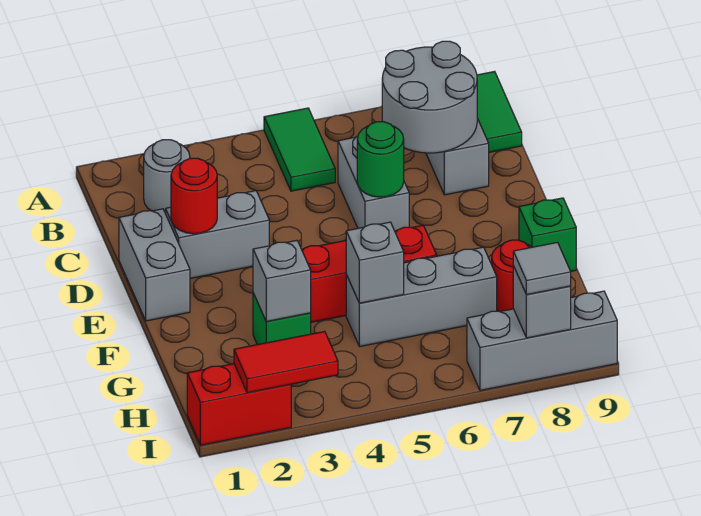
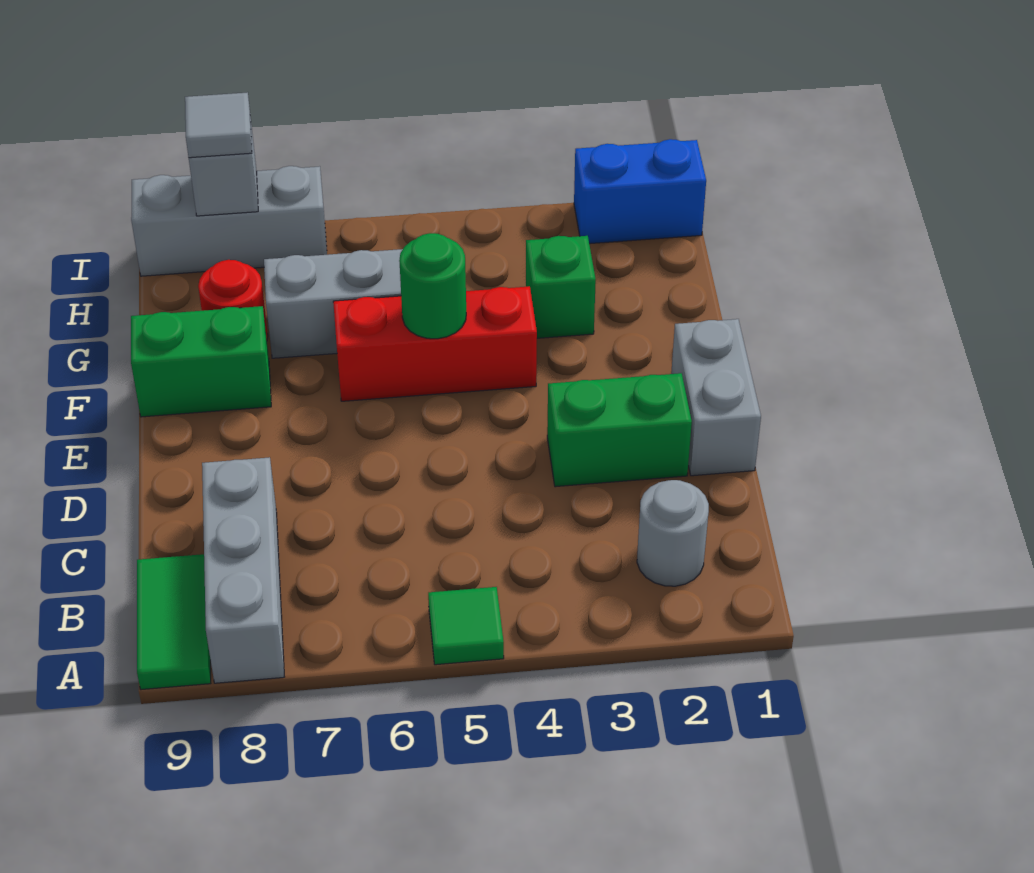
green 1x2 tile [264,108,335,191] -> green 1x1 tile [428,587,504,665]
grey 2x2 round brick [382,41,477,153] -> none
grey 1x2 brick [338,136,409,231] -> none
grey 1x2 brick [166,191,269,279] -> green 1x2 brick [547,373,692,487]
red 1x1 round brick [171,158,217,234] -> none
green 1x1 round brick [357,122,404,197] -> green 1x1 round brick moved to [399,233,466,339]
green 1x1 brick [519,198,576,271] -> green 1x2 brick [131,306,271,417]
grey 1x1 brick [253,241,311,321] -> none
grey 1x1 brick [346,222,404,303] -> none
red 1x2 brick [187,364,291,445] -> blue 1x2 brick [574,139,706,244]
red 1x2 tile [234,331,338,393] -> none

